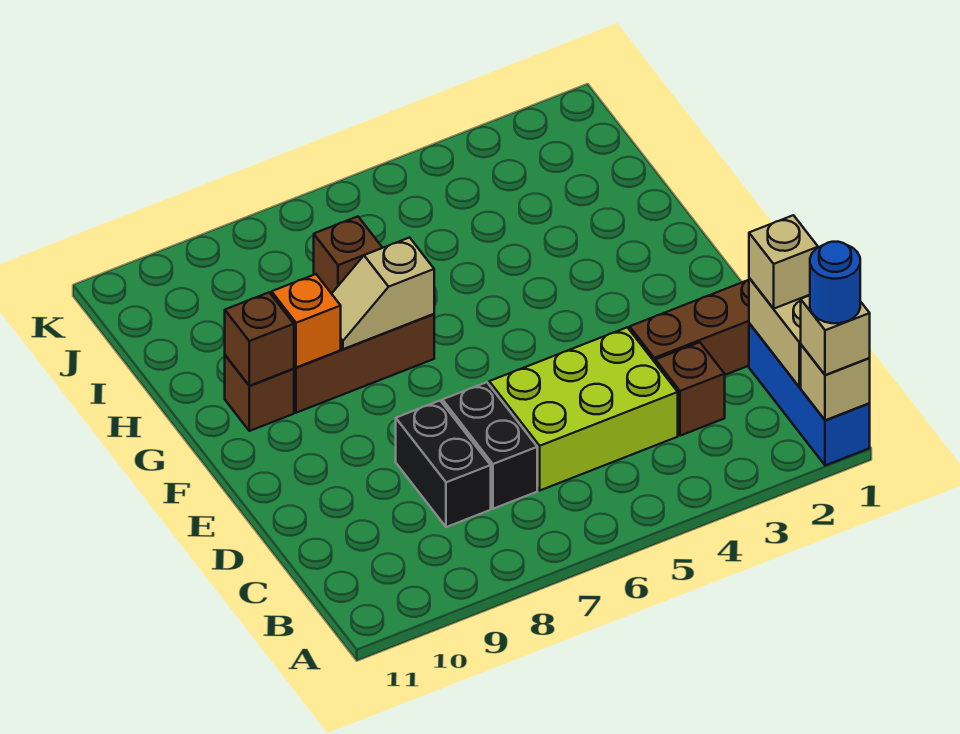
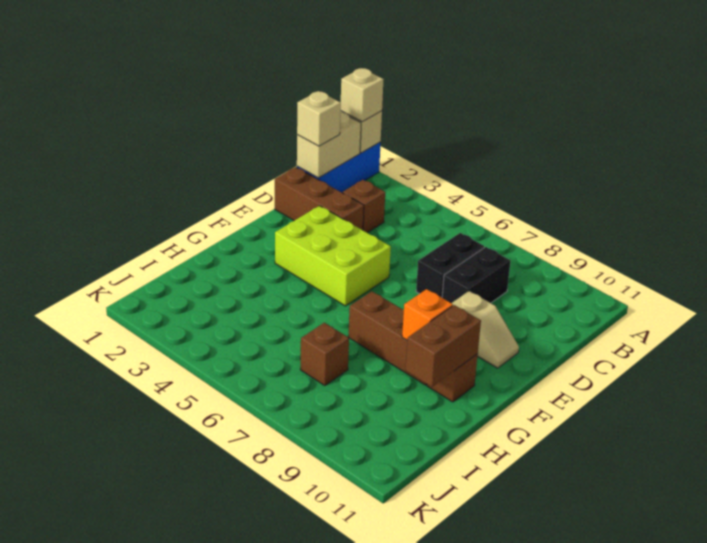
blue 1x1 round brick [810,242,860,323] -> none
lime 2x3 brick [489,327,678,490] -> lime 2x3 brick moved to [275,206,391,306]
tan 1x2 slope [332,238,434,349] -> tan 1x2 slope moved to [452,291,519,368]
brown 1x1 brick [225,293,294,386] -> brown 1x2 brick [405,305,481,387]

